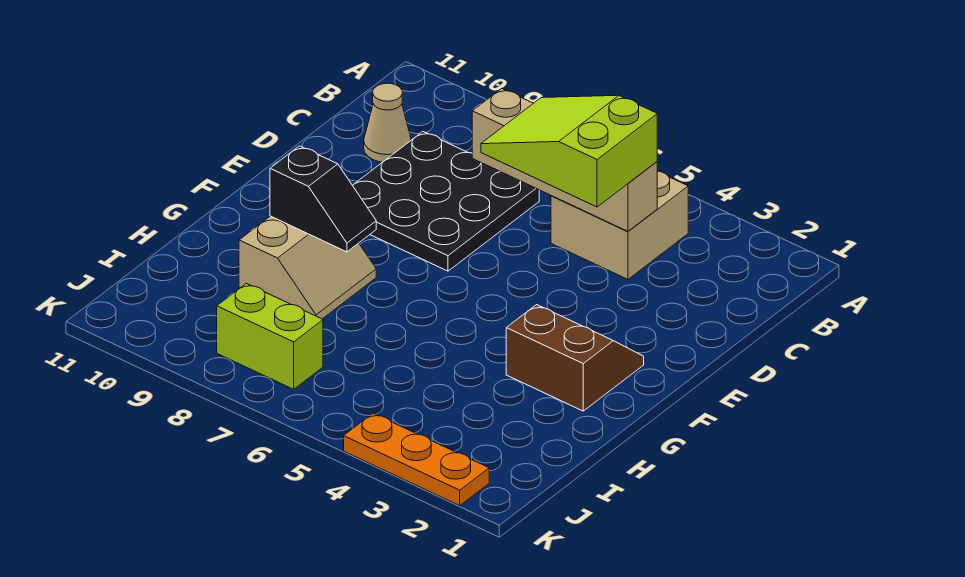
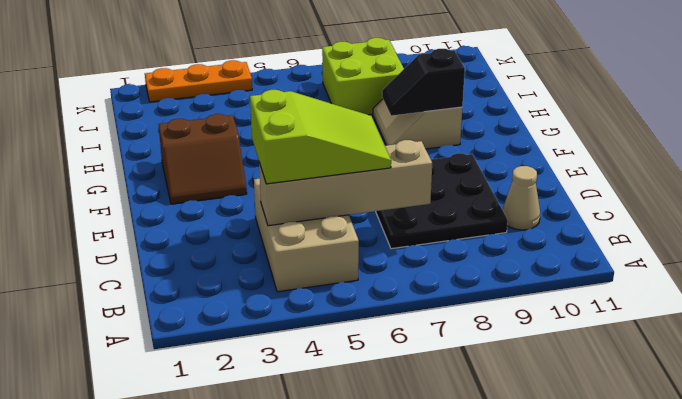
tan 2x2 brick [551,171,688,279] -> tan 2x3 brick [254,179,359,292]
lime 1x2 brick [217,283,323,389] -> lime 2x2 brick [322,38,404,115]

